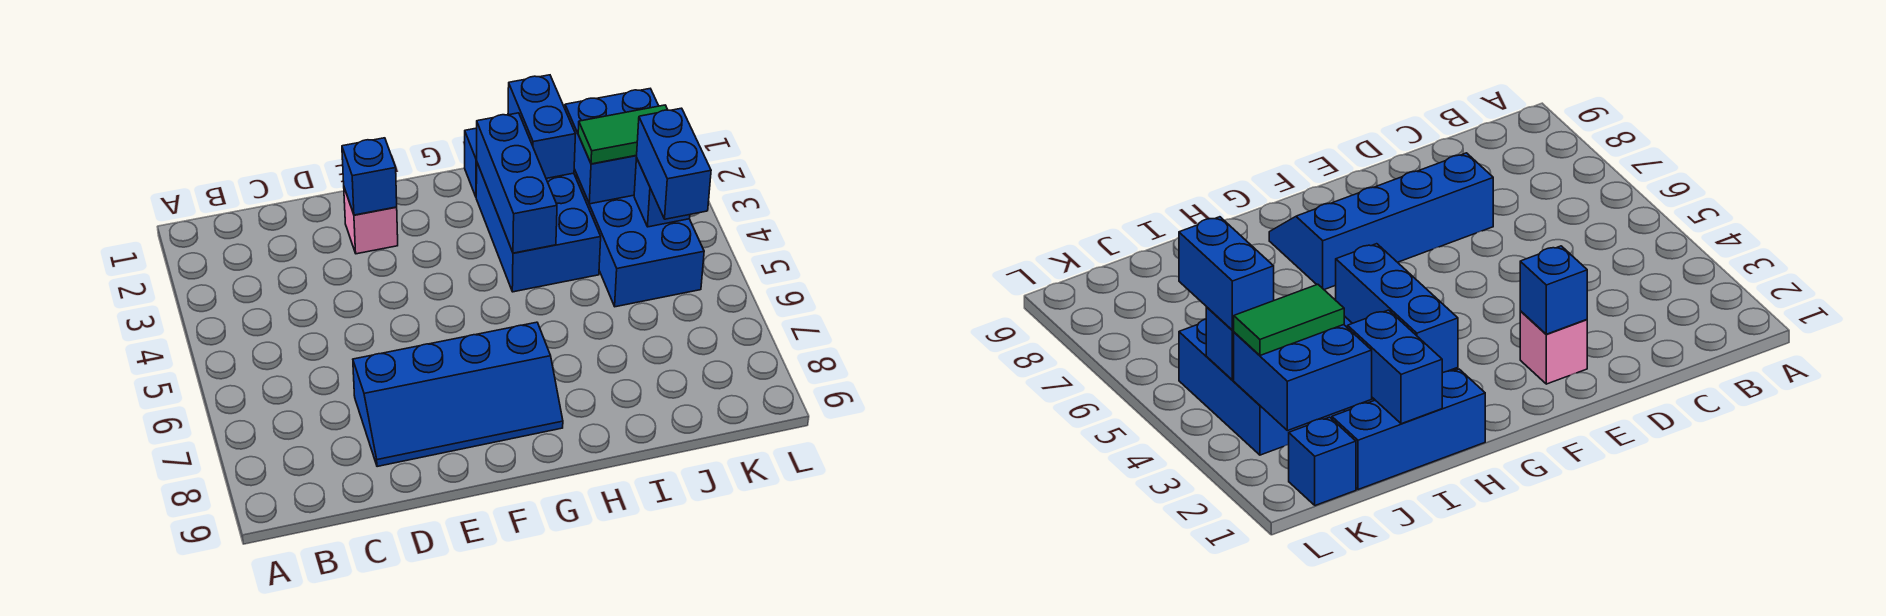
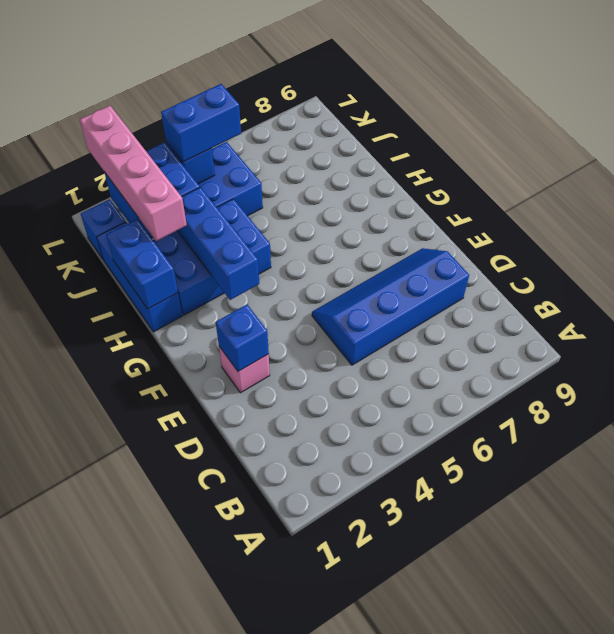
blue 2x4 slope [353,322,563,467] -> blue 2x4 slope turned to [312,248,469,365]
blue 1x3 brick [477,113,557,253] -> blue 1x3 brick turned to [177,187,259,300]
blue 1x2 brick [508,75,575,178] -> blue 1x2 brick turned to [106,219,178,309]
none -> pink 1x4 brick [80,106,187,241]
green 1x2 tile [578,105,668,164] -> none

